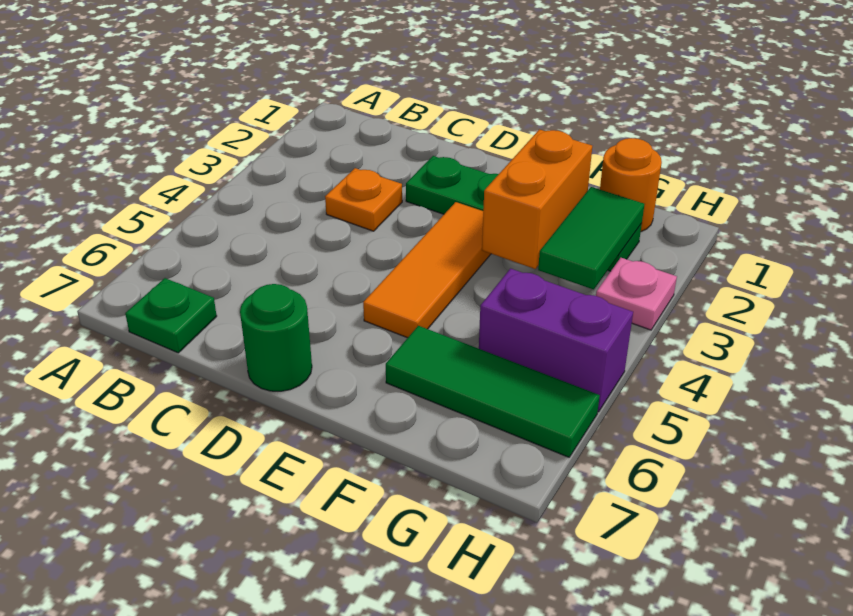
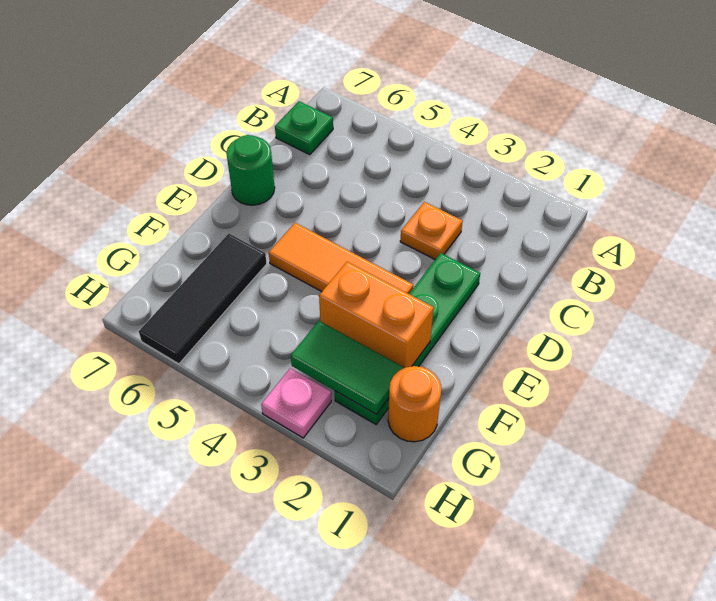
green 1x3 tile [386,326,600,457] -> black 1x3 tile [139,234,267,364]
purple 1x2 brick [479,269,633,412] -> none

